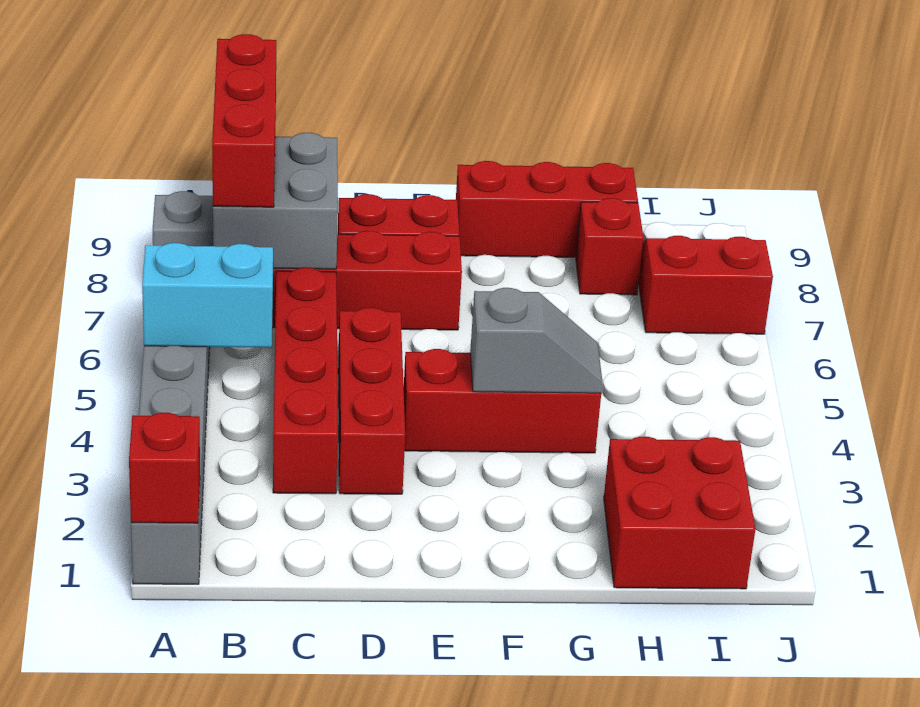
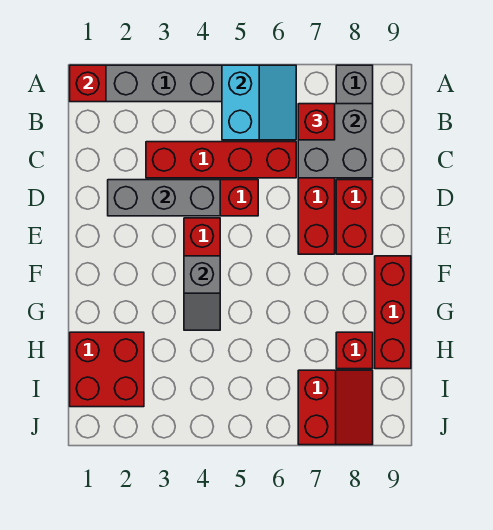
red 1x3 brick [212,34,276,207] -> red 1x1 brick [298,104,335,140]
none -> grey 1x3 brick [108,180,220,216]

